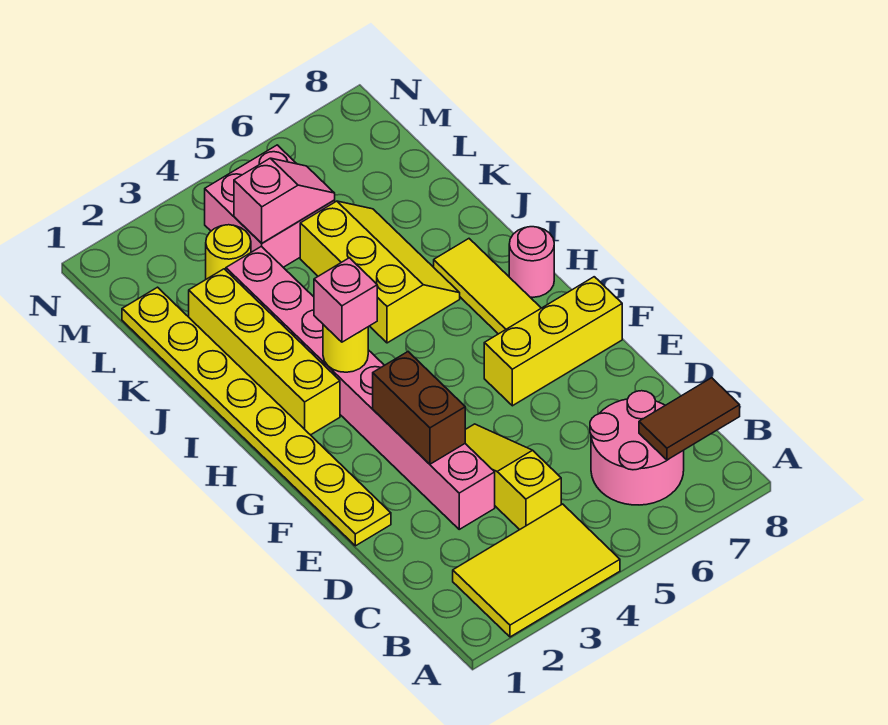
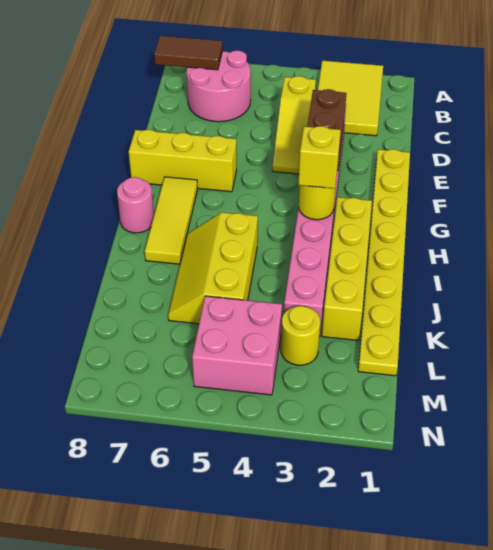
yellow 2x3 tile [453,504,620,637] -> yellow 2x3 tile turned to [318,60,383,136]
pink 1x1 brick [314,258,377,342] -> yellow 1x1 brick [298,126,341,189]
pink 1x2 slope [234,158,335,243] -> none

